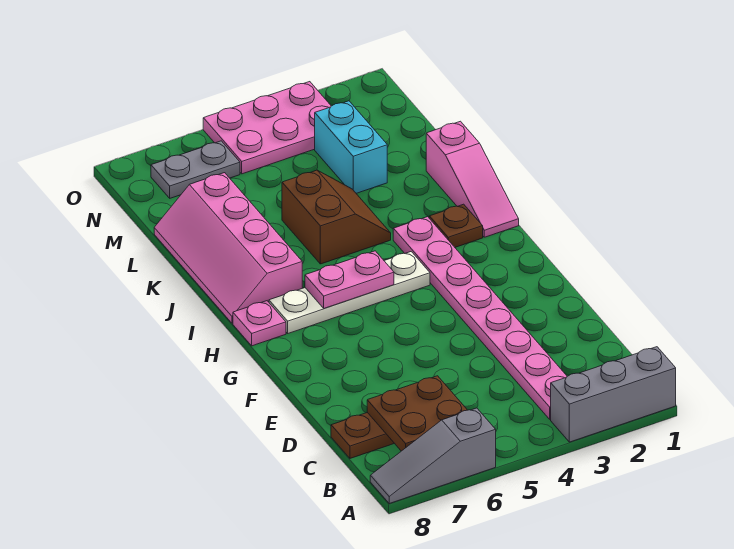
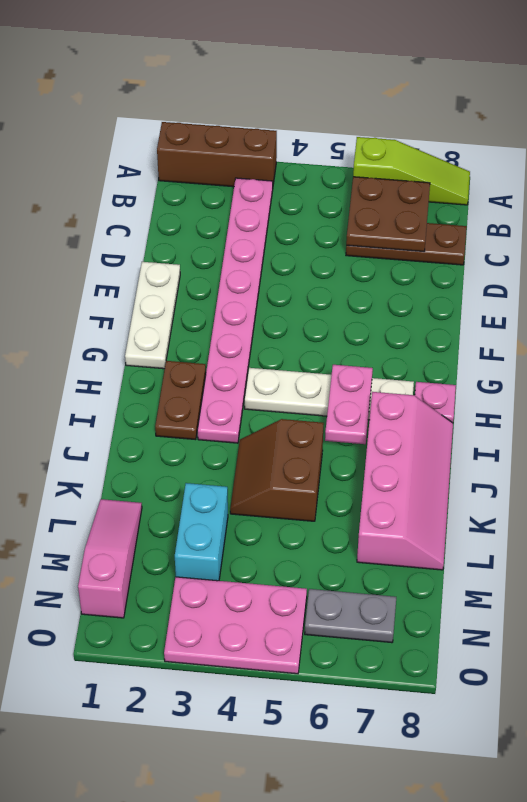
grey 1x3 brick [551,347,676,442] -> brown 1x3 brick [157,122,277,187]
grey 1x3 slope [370,408,496,504] -> lime 1x3 slope [353,137,470,205]
none -> white 1x3 plate [125,262,180,369]
pink 1x2 plate [305,251,394,309] -> pink 1x2 plate turned to [325,365,373,444]
pink 1x3 slope [426,121,519,237] -> pink 1x3 slope moved to [78,499,142,618]
brown 1x1 plate [429,204,483,247] -> brown 1x2 plate [155,361,206,440]

